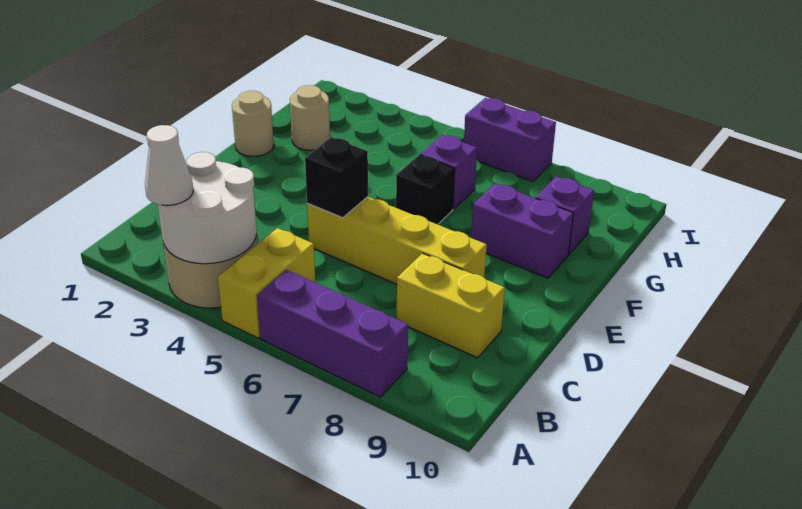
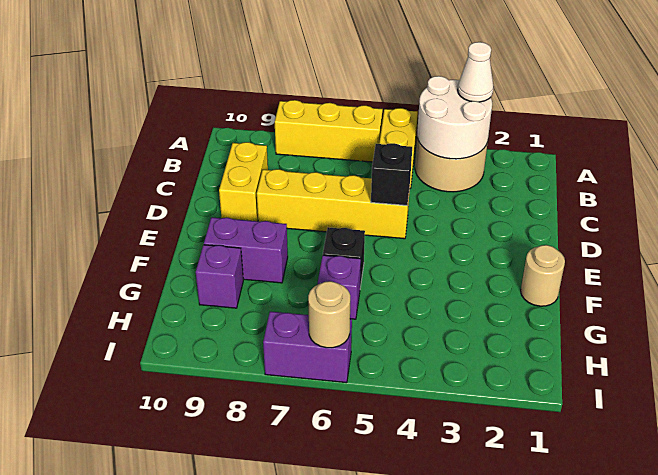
purple 1x3 brick [257,270,408,397] -> yellow 1x3 brick [275,100,383,162]
yellow 1x2 brick [397,253,505,358] -> yellow 1x2 brick turned to [219,142,268,221]
tan 1x1 round brick [290,85,330,150] -> tan 1x1 round brick moved to [308,281,350,348]

